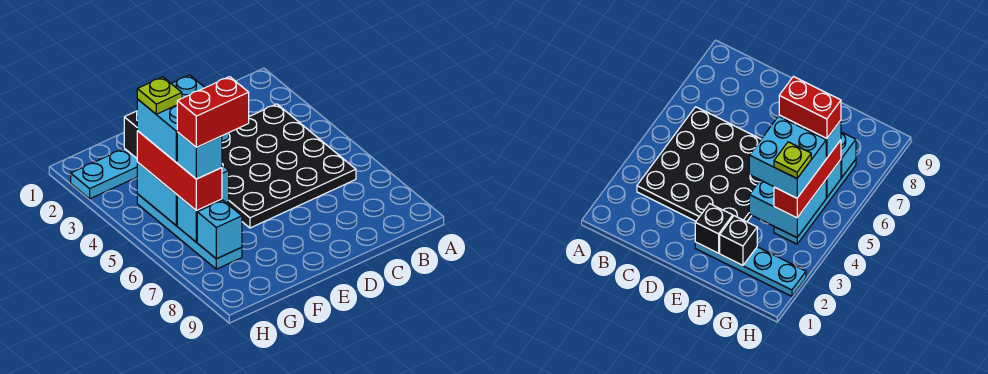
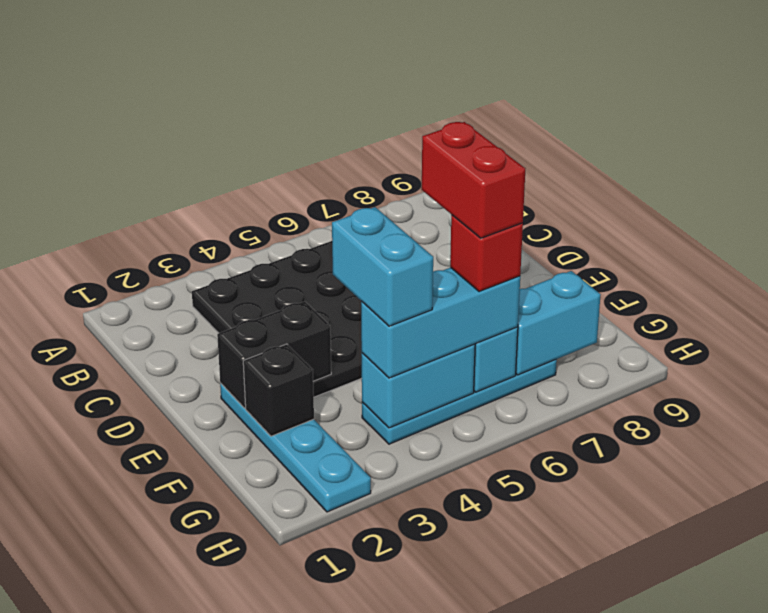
black 1x1 brick [695,204,733,253] -> black 1x2 brick [217,301,331,408]
cyan 2x2 brick [137,162,229,226] -> cyan 1x2 brick [362,344,475,428]
cyan 2x2 brick [137,75,229,162] -> cyan 1x2 brick [332,207,433,326]
red 1x3 brick [137,131,222,211] -> cyan 1x3 brick [361,268,520,378]
lime 1x1 plate [137,77,182,114] -> none
cyan 1x1 brick [177,132,222,179] -> red 1x1 brick [450,215,523,292]
cyan 1x1 brick [197,200,242,259] -> cyan 1x2 brick [516,271,601,375]

